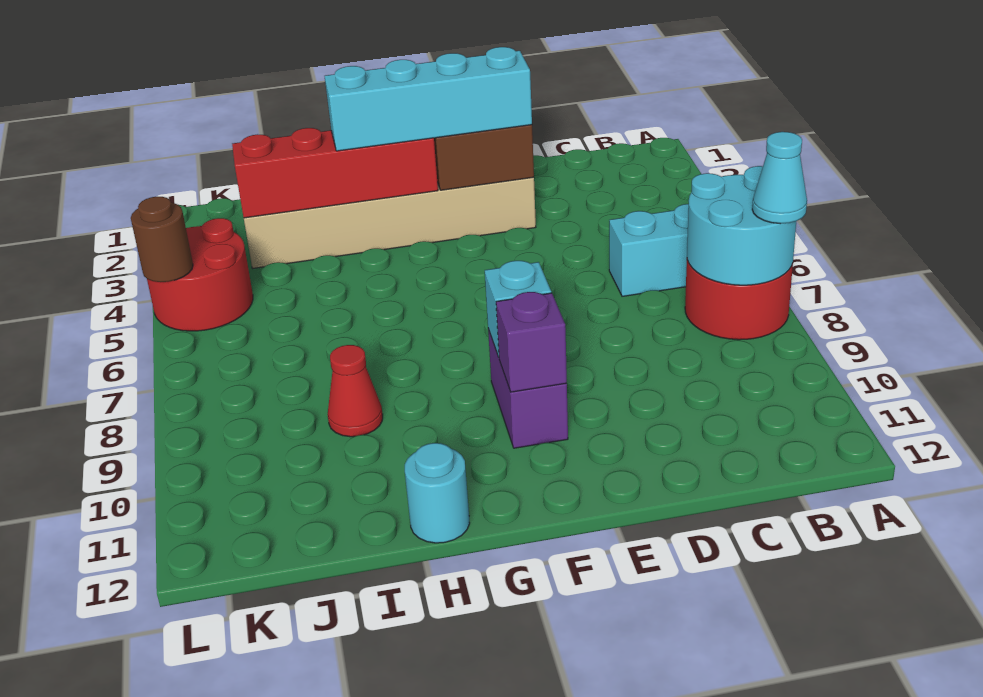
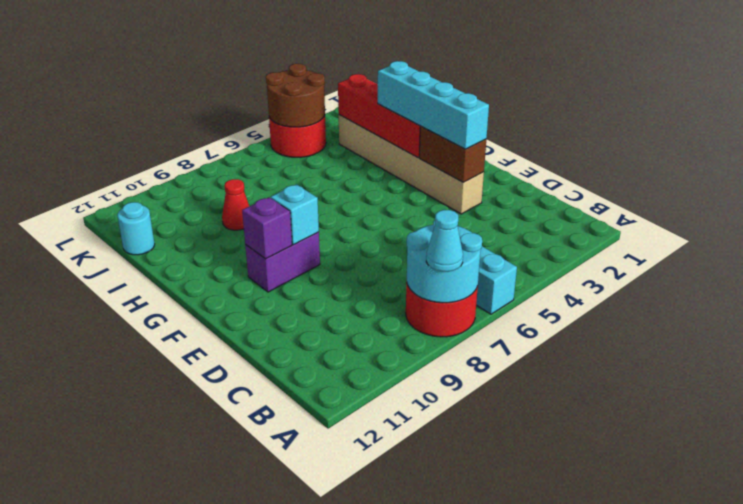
cyan 1x1 round brick [405,443,470,543] -> cyan 1x1 round brick moved to [117,202,155,255]
brown 1x1 round brick [131,197,193,282] -> brown 2x2 round brick [266,64,325,127]

